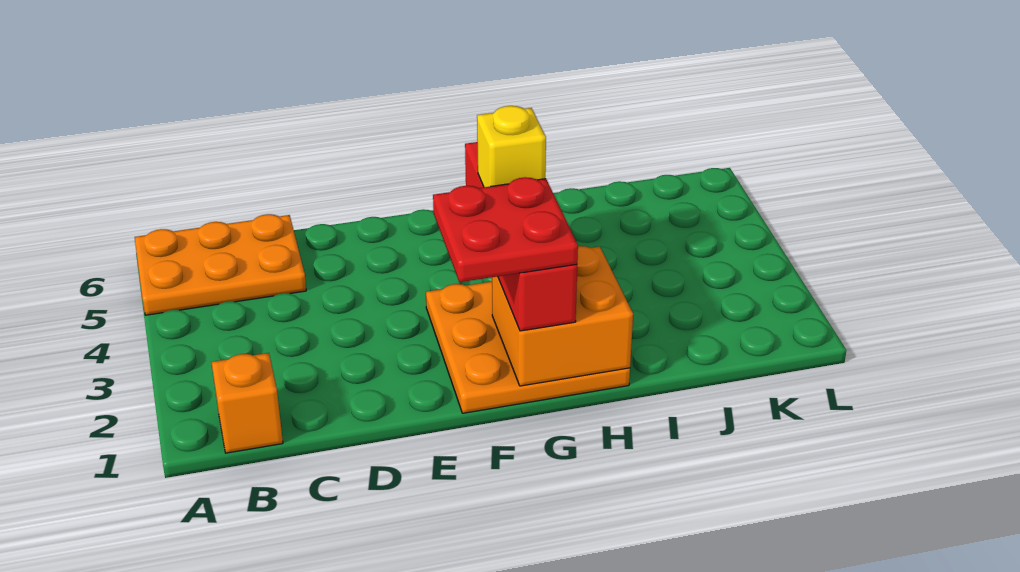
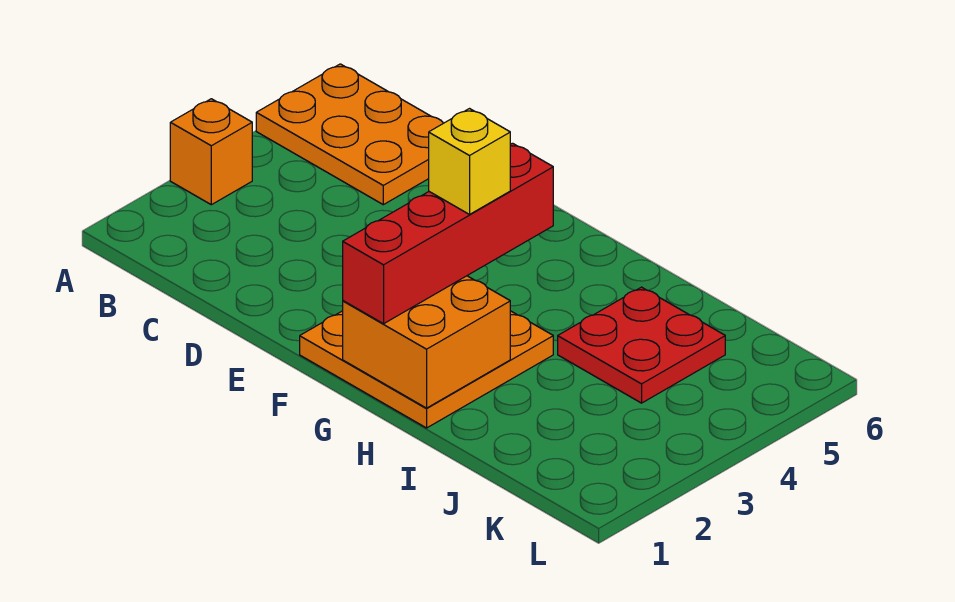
orange 1x1 brick [211,353,283,453] -> orange 1x1 brick moved to [170,99,252,205]
red 2x2 plate [433,177,578,282] -> red 2x2 plate moved to [558,287,725,403]

